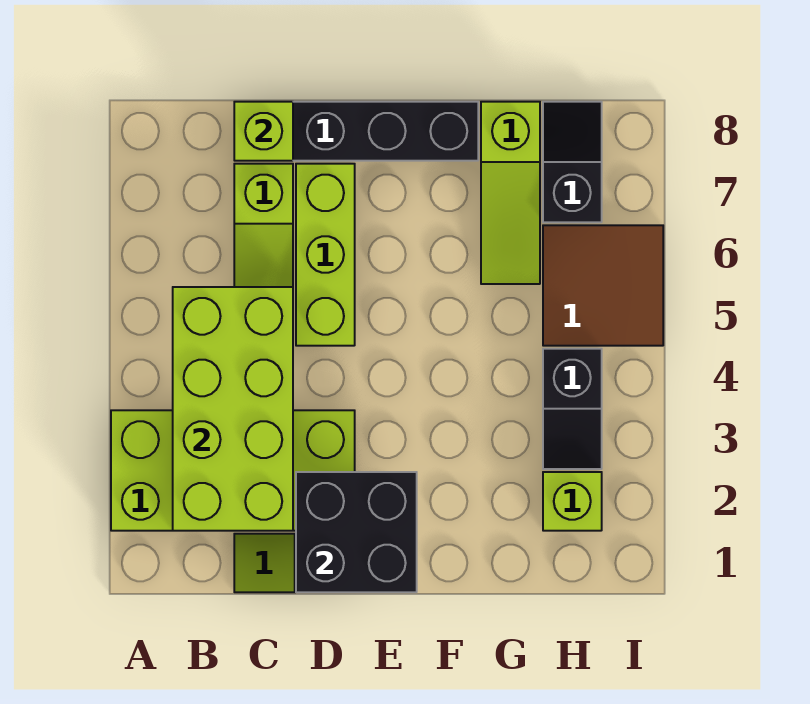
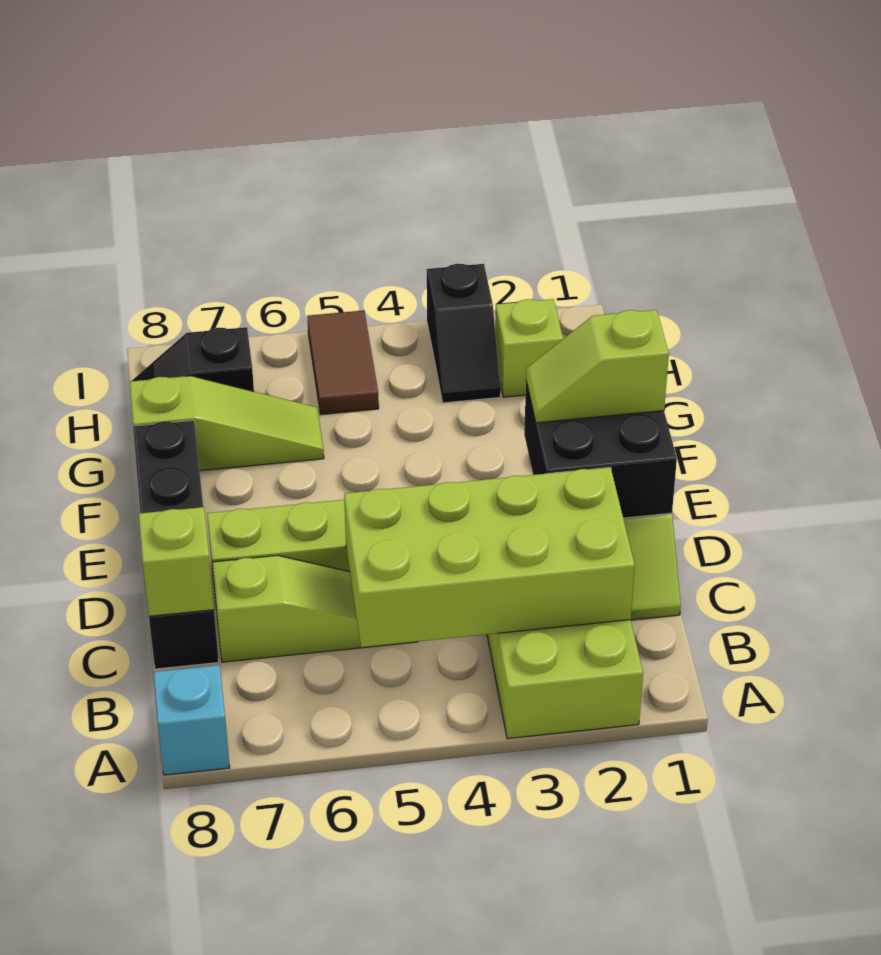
none -> cyan 1x1 brick [153,665,230,775]
none -> lime 1x2 slope [526,310,669,423]
black 1x2 slope [543,349,602,469] -> black 1x2 slope turned to [427,264,501,403]
brown 2x2 tile [543,225,663,346] -> brown 1x2 tile [307,310,379,414]

